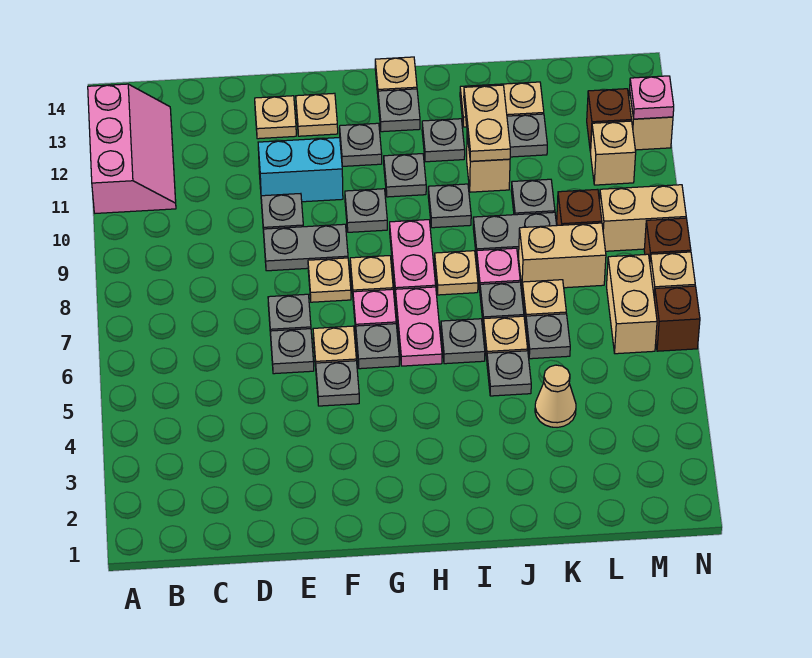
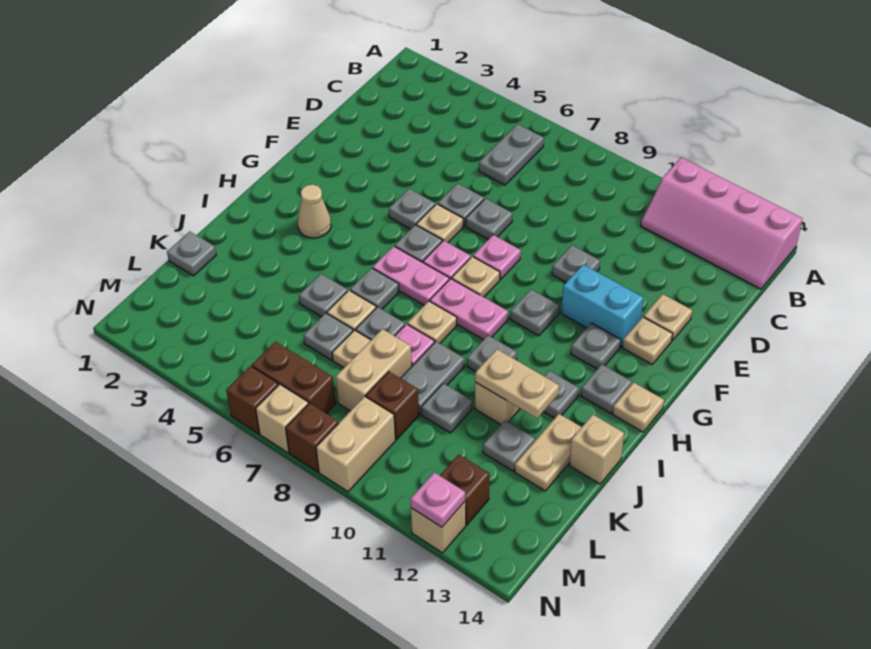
pink 2x3 slope [88,84,176,213] -> pink 2x4 slope [641,158,803,289]
grey 1x2 plate [263,224,348,271] -> grey 1x2 plate moved to [479,124,544,185]
cyan 1x2 brick [258,138,343,202] -> cyan 1x2 brick turned to [561,264,644,347]
tan 1x1 plate [308,258,351,302] -> pink 1x1 plate [473,235,521,279]
grey 1x1 plate [384,154,426,197] -> grey 1x1 plate moved to [167,231,216,276]
tan 1x1 cone [535,365,576,427] -> tan 1x1 cone moved to [298,185,331,238]
tan 1x2 brick [607,254,657,354] -> brown 1x2 brick [252,342,336,413]
tan 1x1 brick [591,121,636,185] -> tan 1x1 brick moved to [569,415,624,484]

